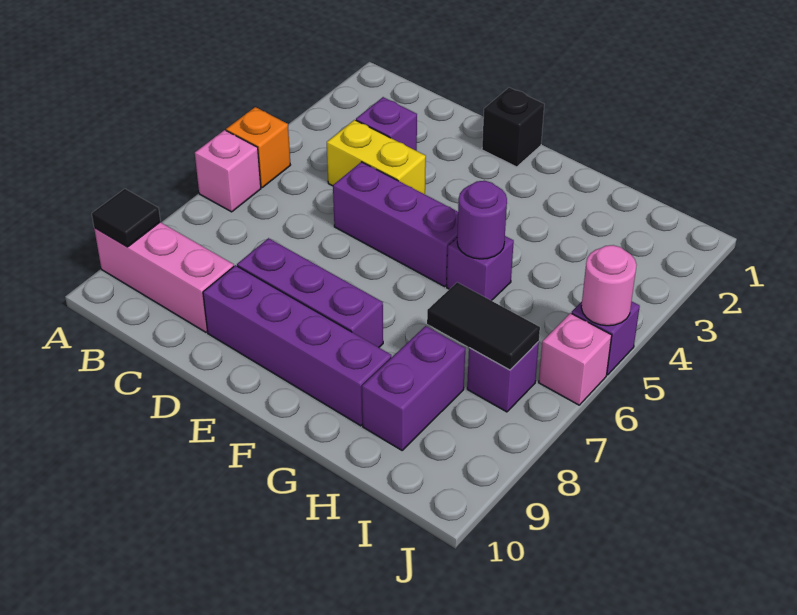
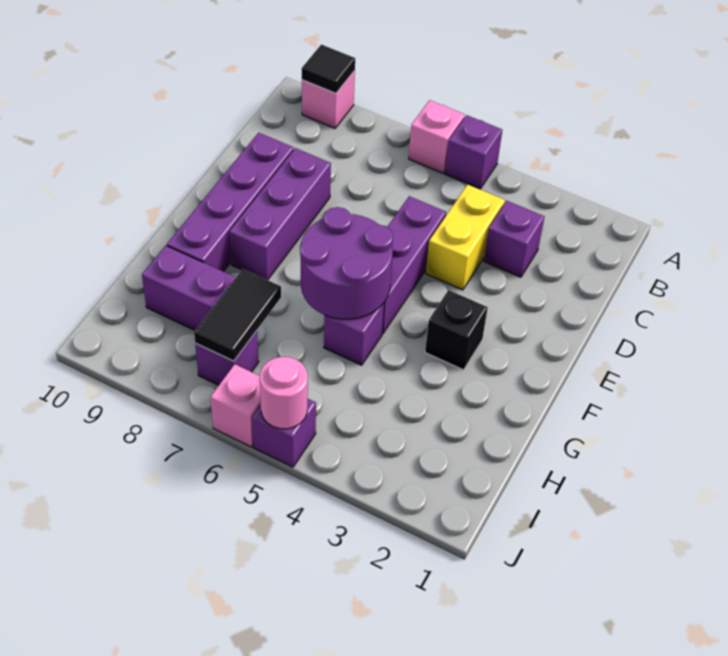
orange 1x1 brick [226,107,290,187] -> purple 1x1 brick [445,115,502,189]
pink 1x3 brick [94,222,234,332] -> pink 1x1 brick [302,71,355,128]
black 1x1 brick [482,88,544,167] -> black 1x1 brick moved to [425,290,488,370]
purple 1x1 round brick [457,181,507,259] -> purple 2x2 round brick [300,207,393,319]

